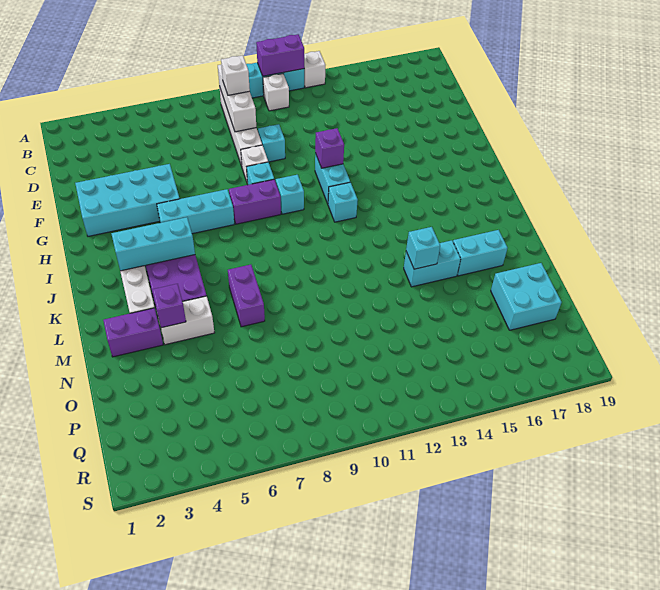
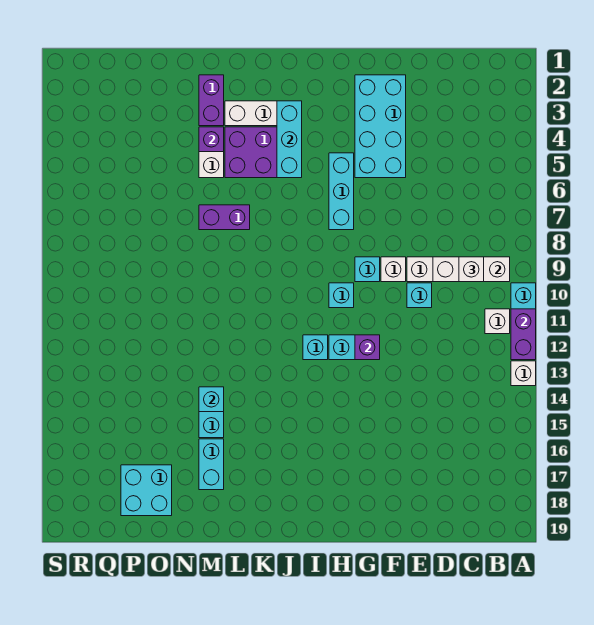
purple 1x2 brick [229,179,281,224] -> none

